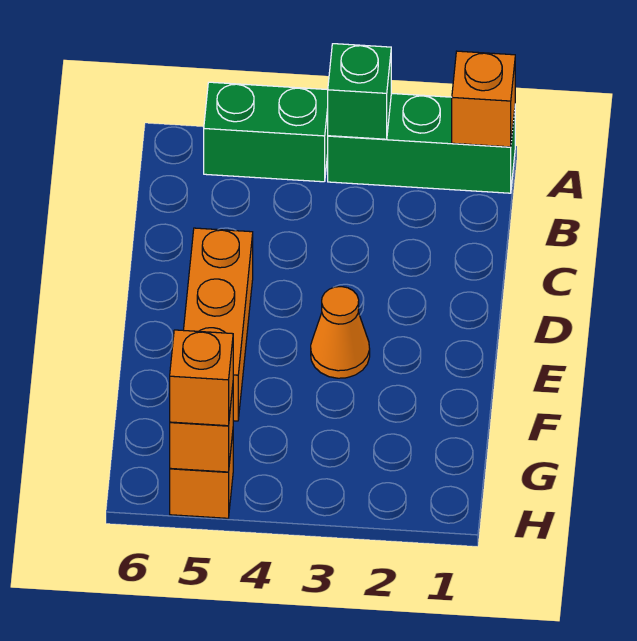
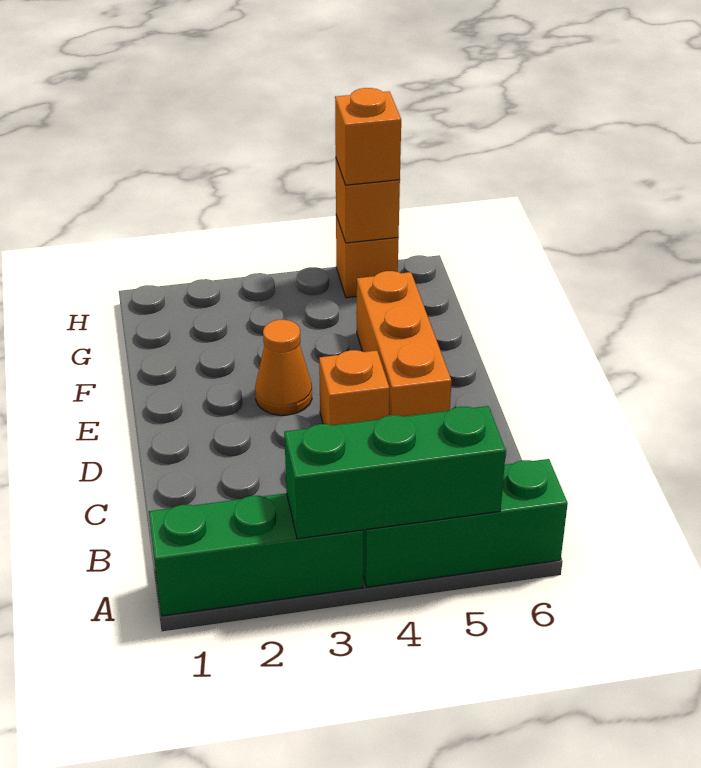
orange 1x1 brick [452,51,515,147] -> orange 1x1 brick moved to [319,350,389,425]
green 1x1 brick [328,44,391,139] -> green 1x3 brick [284,406,506,539]
green 1x2 brick [204,82,328,182] -> green 1x3 brick [363,459,568,587]

